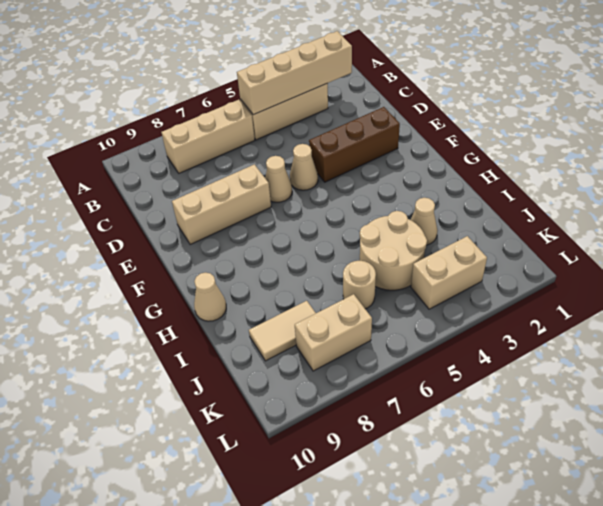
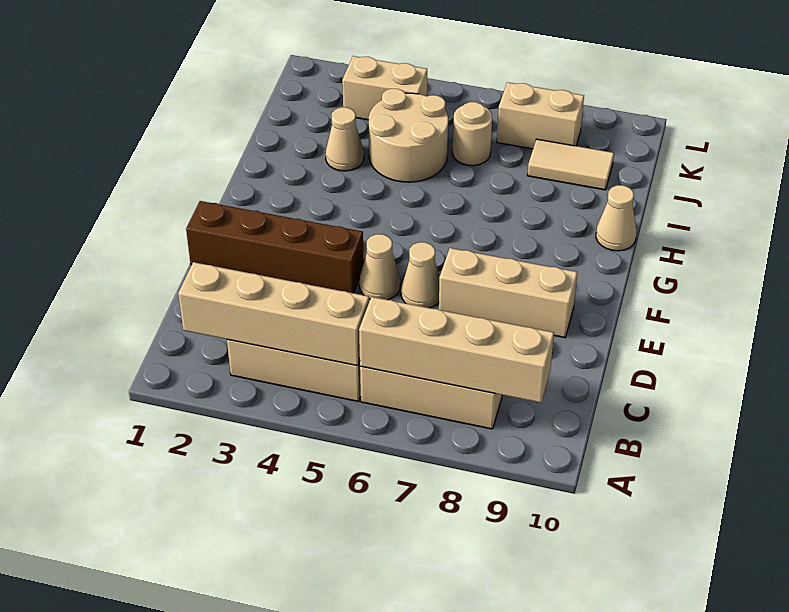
none -> tan 1x4 brick [359,297,554,403]
brown 1x3 brick [309,107,400,182] -> brown 1x4 brick [186,201,364,293]

